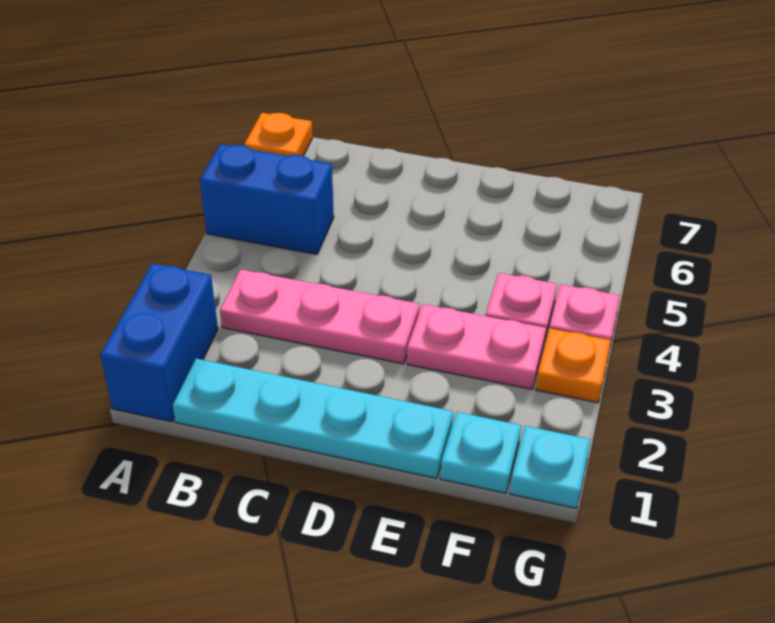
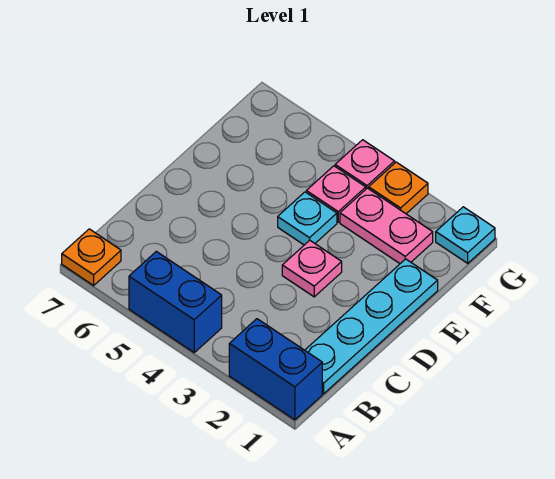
blue 1x2 brick [200,144,334,254] -> blue 1x2 brick turned to [129,251,222,352]
pink 1x3 plate [220,270,419,364] -> pink 1x1 plate [282,240,342,297]
pink 1x2 plate [407,304,546,389] -> pink 1x2 plate turned to [340,188,433,264]
cyan 1x1 plate [440,412,521,493] -> cyan 1x1 plate moved to [278,192,337,245]

